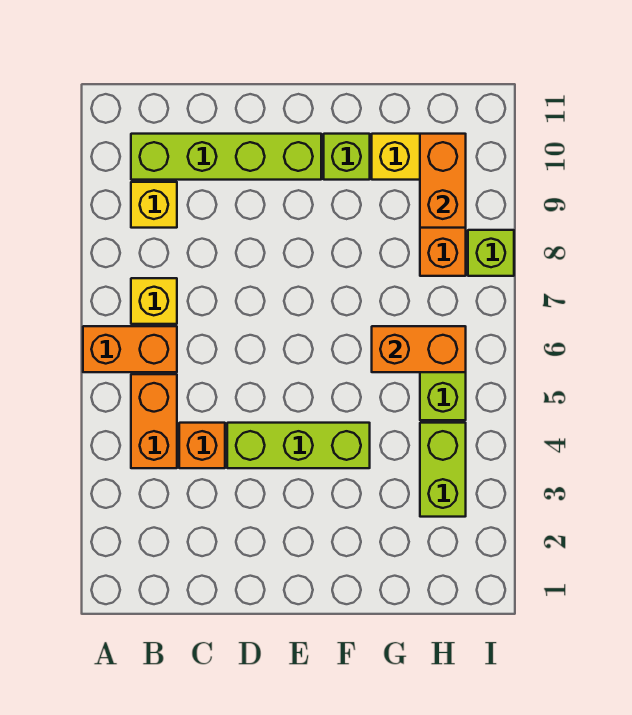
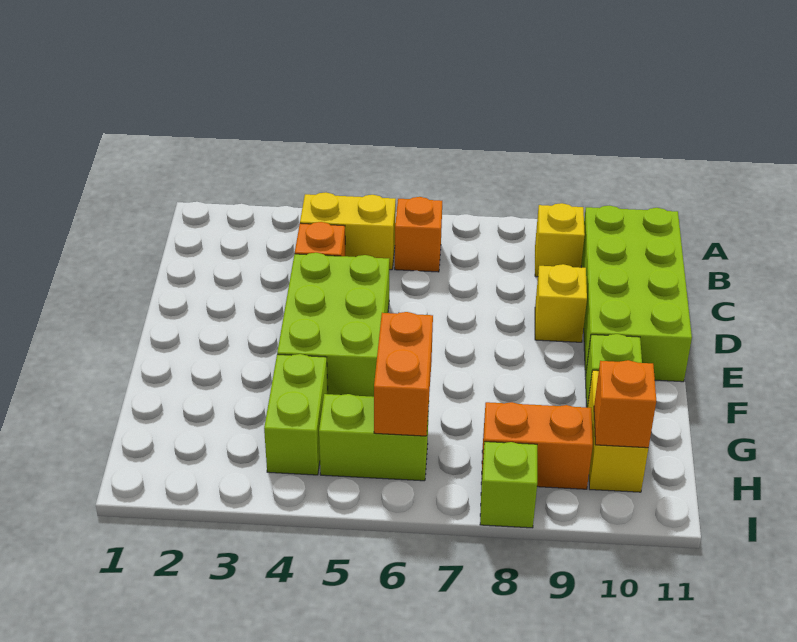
orange 1x2 brick [83,326,177,372] -> orange 1x1 brick [395,197,442,272]
orange 1x2 brick [131,374,177,468] -> yellow 1x2 brick [300,192,396,270]
yellow 1x1 brick [131,278,177,324] -> yellow 1x1 brick moved to [535,264,587,342]
lime 1x4 brick [131,134,321,180] -> lime 2x4 brick [581,206,692,382]
lime 1x3 brick [227,423,370,468] -> lime 2x3 brick [277,253,389,397]
lime 1x2 brick [420,423,466,517] -> lime 1x2 brick turned to [264,354,328,475]
orange 1x2 brick [420,134,466,228] -> orange 1x1 brick [594,360,656,448]

